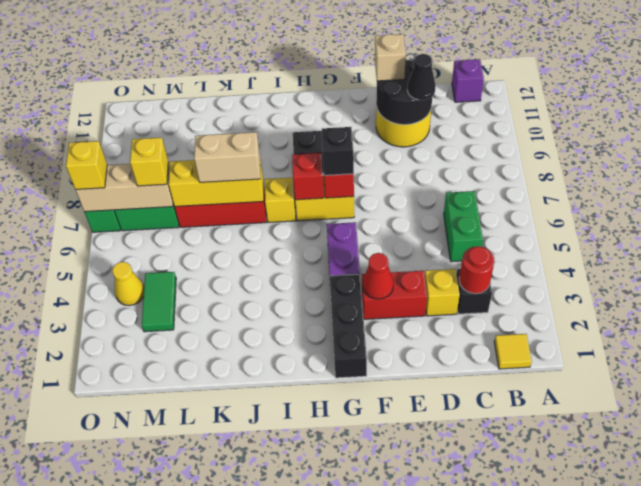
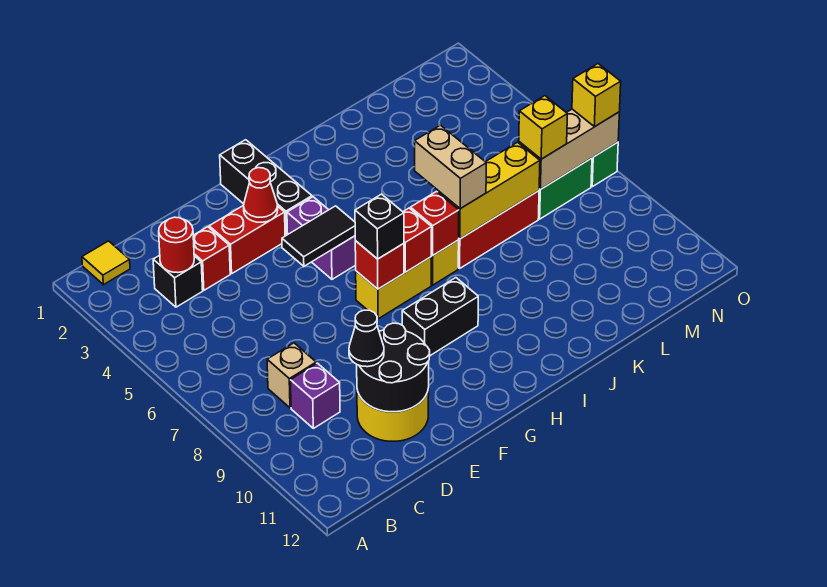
purple 1x1 brick [452,59,484,102] -> purple 1x1 brick moved to [290,363,340,428]
green 1x2 brick [444,191,483,262] -> none
yellow 1x1 brick [425,269,460,316] -> red 1x1 brick [193,227,230,290]
tan 1x1 brick [375,34,406,81] -> tan 1x1 brick moved to [267,343,316,408]
none -> black 1x2 tile [282,206,355,266]
none -> red 1x1 brick [411,192,459,255]
tan 1x2 brick [194,132,260,182] -> tan 1x2 brick turned to [415,125,486,209]
green 1x2 tile [142,272,176,332] -> none
yellow 1x1 cone [112,262,144,305] -> none

